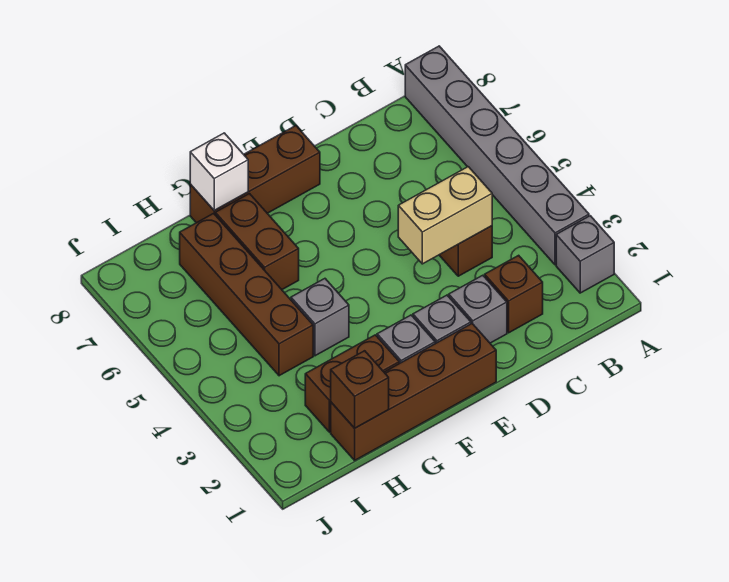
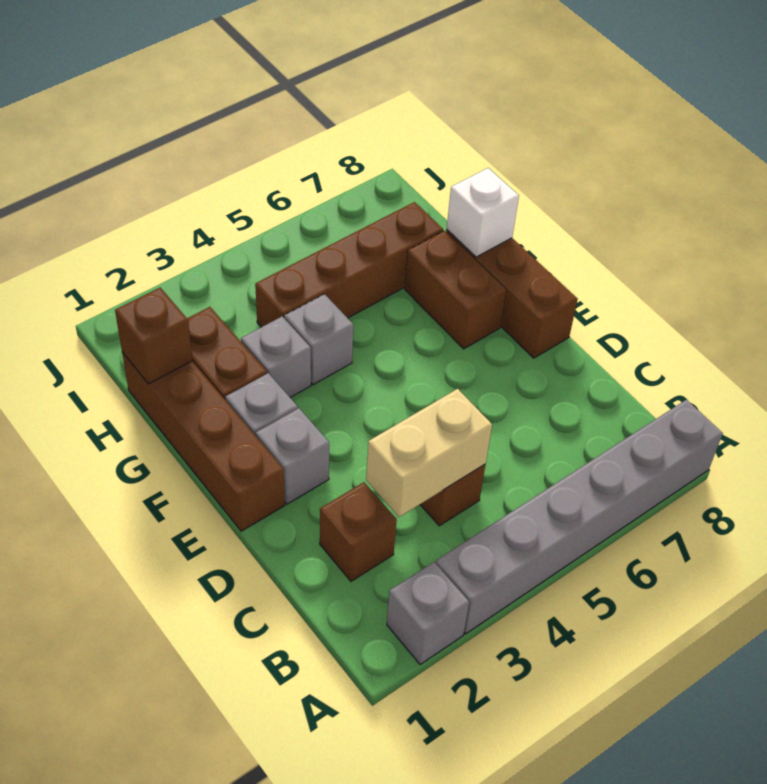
tan 1x2 brick [398,167,492,264] -> tan 1x2 brick turned to [366,389,492,517]
grey 1x1 brick [449,275,507,343] -> grey 1x1 brick moved to [241,317,311,397]
brown 1x2 brick [215,194,299,290] -> brown 1x2 brick turned to [405,231,506,349]

